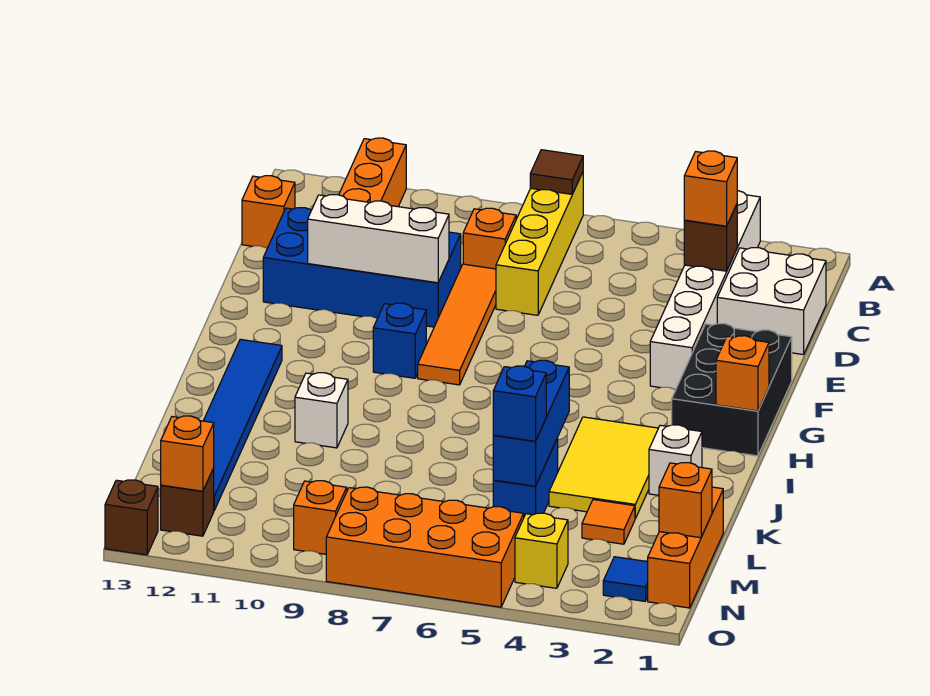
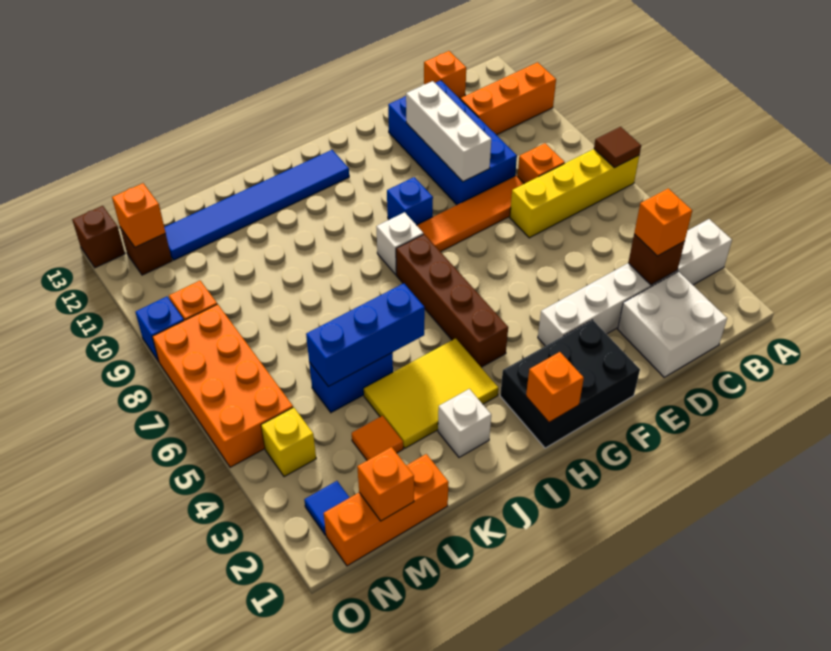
none -> brown 1x4 brick [396,234,508,367]
white 1x1 brick [295,373,348,448] -> white 1x1 brick moved to [376,212,423,274]
blue 1x1 brick [493,366,546,441] -> blue 1x1 brick moved to [136,297,184,362]

